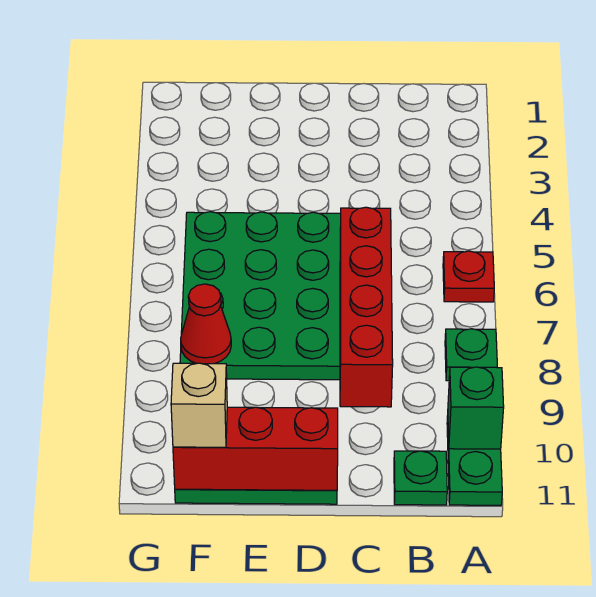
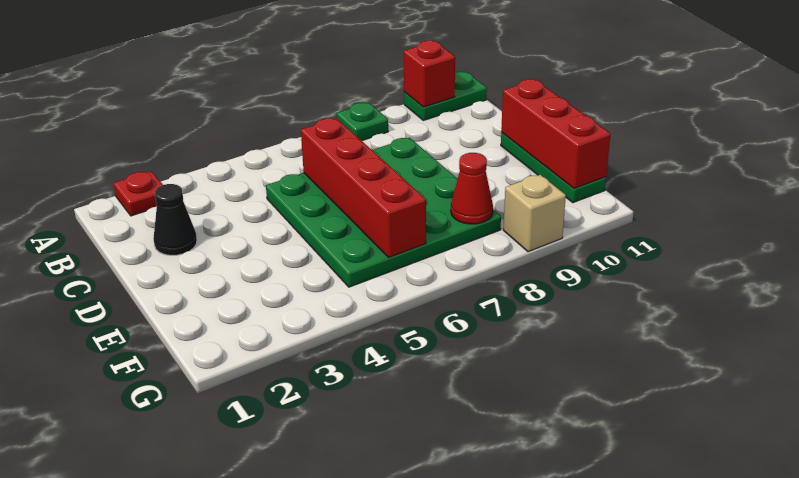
red 1x1 plate [443,251,494,302] -> red 1x1 plate moved to [114,171,162,216]
green 1x1 brick [448,367,504,449] -> red 1x1 brick [404,41,455,107]
green 1x1 plate [394,451,447,505] -> none
none -> black 1x1 cone [153,184,197,255]
red 1x4 brick [340,207,393,407] -> red 1x4 brick turned to [301,118,426,257]
tan 1x1 brick [171,363,227,447] -> tan 1x1 brick moved to [503,175,566,252]

